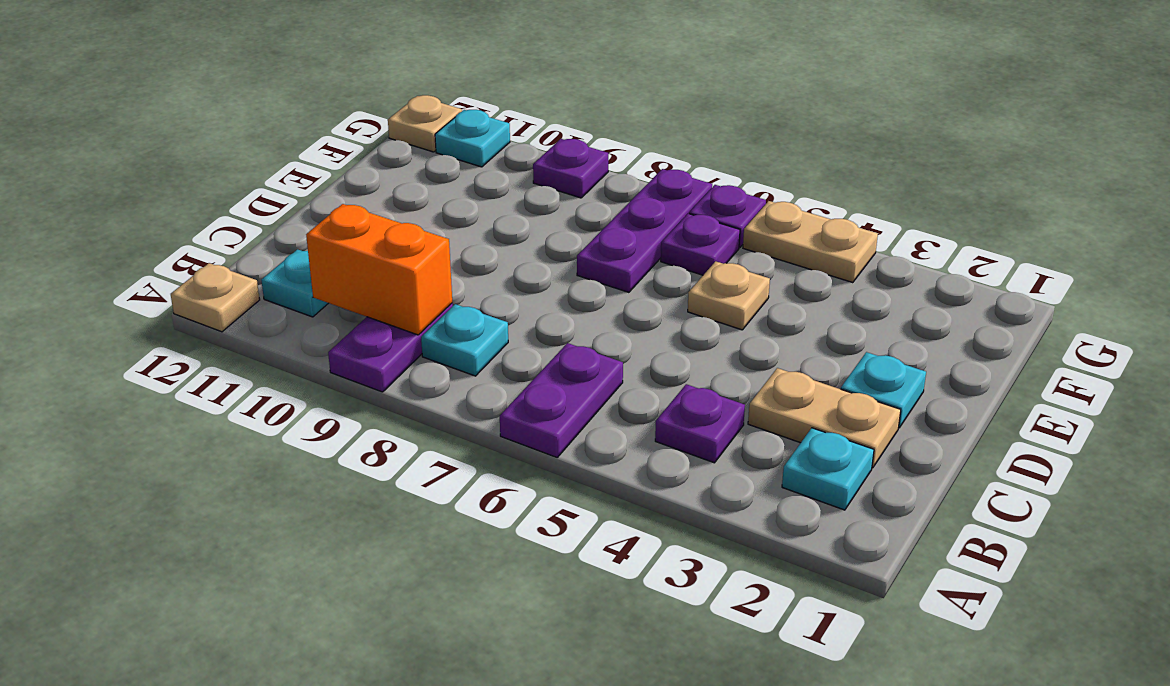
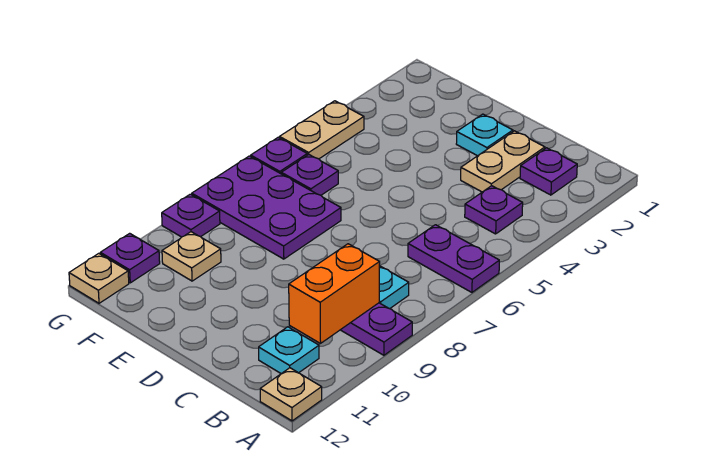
cyan 1x1 plate [782,428,874,510] -> purple 1x1 plate [520,148,577,195]
tan 1x1 plate [688,261,770,330] -> tan 1x1 plate moved to [162,232,221,281]
purple 1x3 plate [577,169,712,292] -> purple 2x3 plate [192,156,341,259]
cyan 1x1 plate [435,110,510,167] -> purple 1x1 plate [100,233,160,283]

